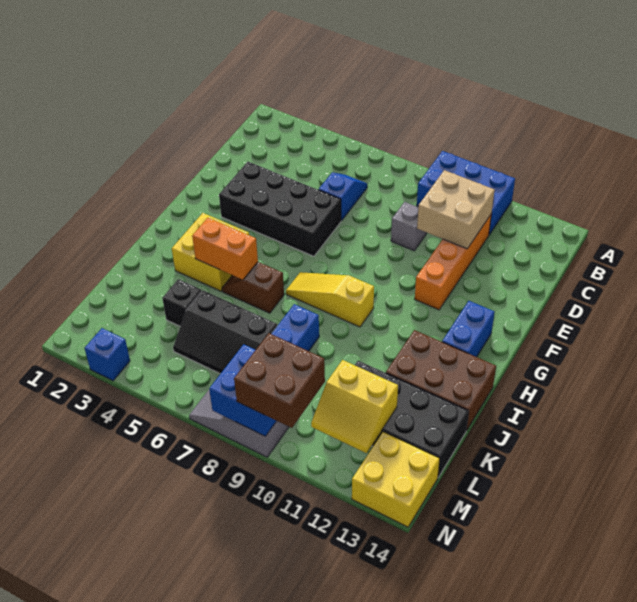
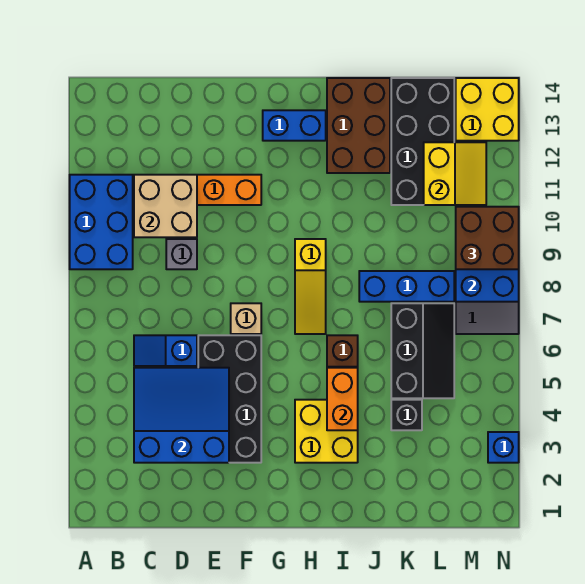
none -> blue 3x3 slope [134,368,229,463]
none -> tan 1x1 brick [231,303,261,334]

